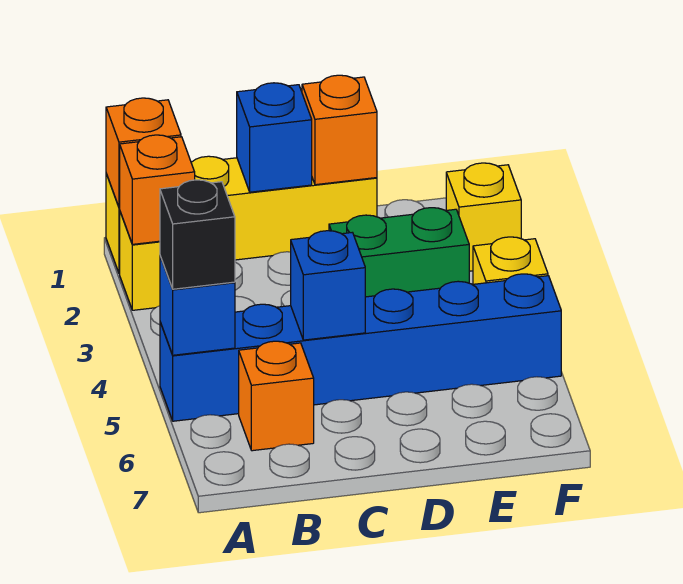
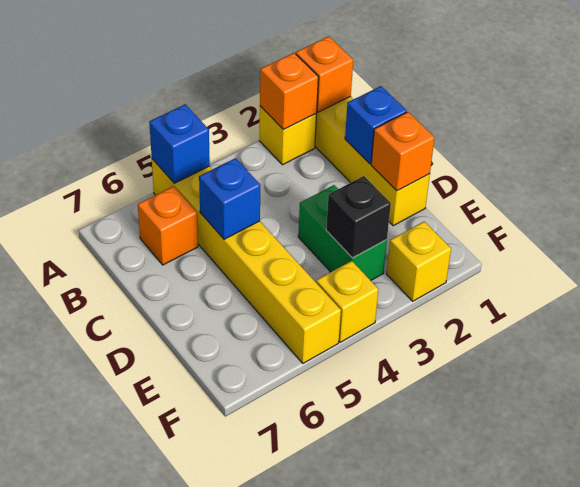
blue 1x6 brick [160,274,561,421] -> yellow 1x6 brick [152,159,341,363]
black 1x1 brick [160,180,235,289] -> black 1x1 brick moved to [326,176,391,258]

